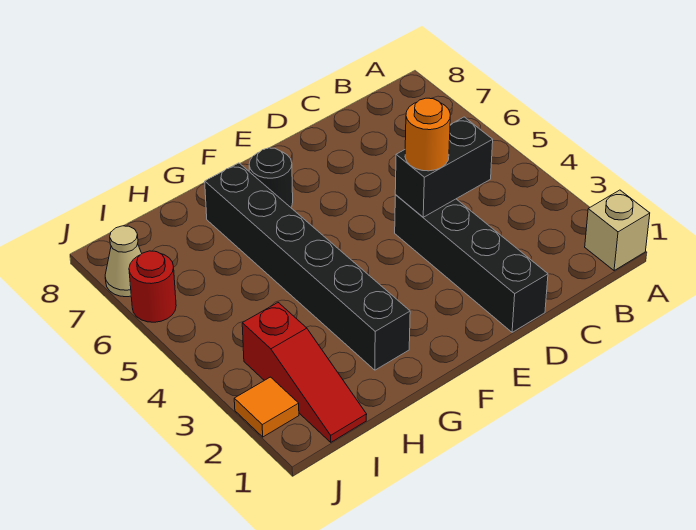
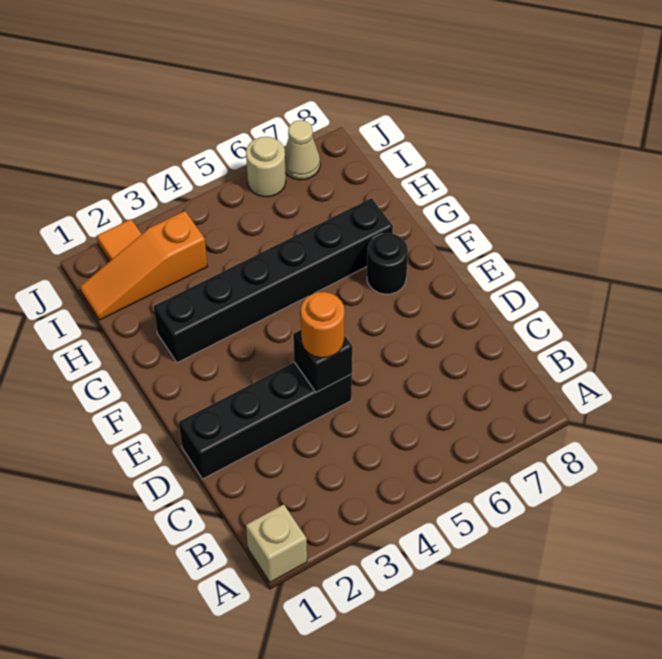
black 1x2 brick [395,117,493,217] -> black 1x1 brick [293,330,352,392]
red 1x3 slope [242,303,367,442] -> orange 1x3 slope [80,211,207,320]
red 1x1 round brick [129,251,176,322] -> tan 1x1 round brick [246,137,286,197]

